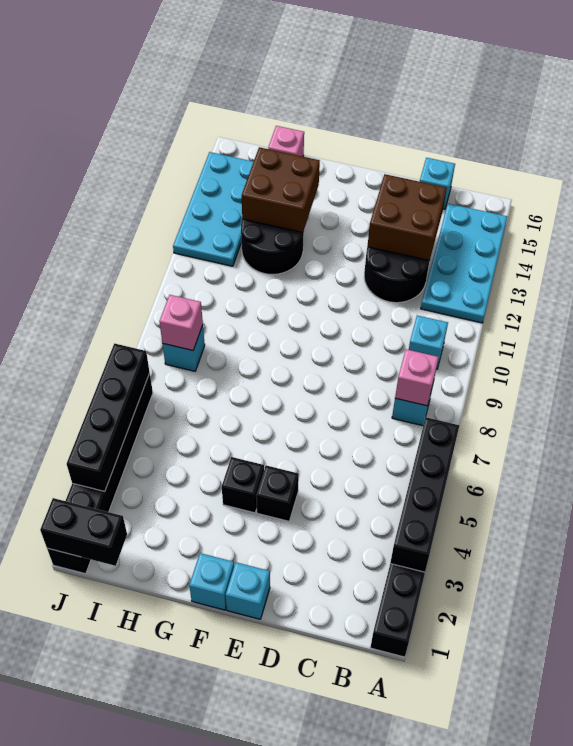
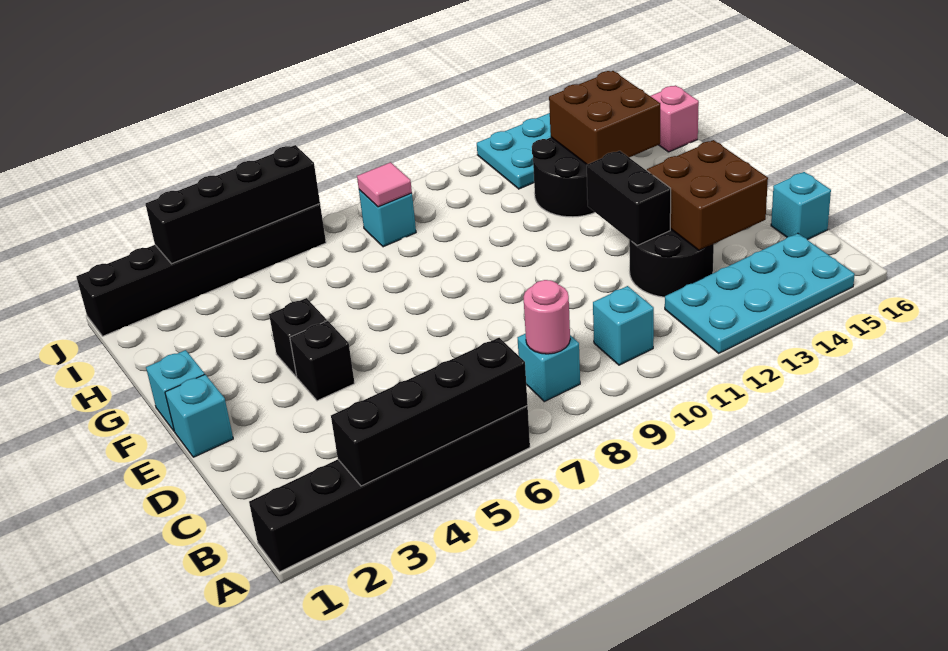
pink 1x1 brick [395,349,439,406] -> pink 1x1 round brick [524,280,570,354]
black 1x2 brick [40,498,127,566] -> black 1x2 brick moved to [587,151,671,245]
pink 1x1 brick [159,295,203,350] -> pink 1x1 tile [357,162,412,207]

